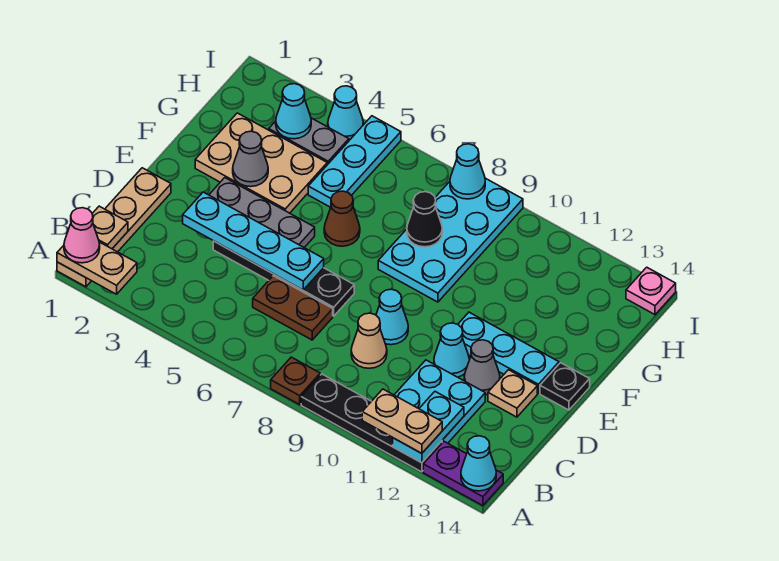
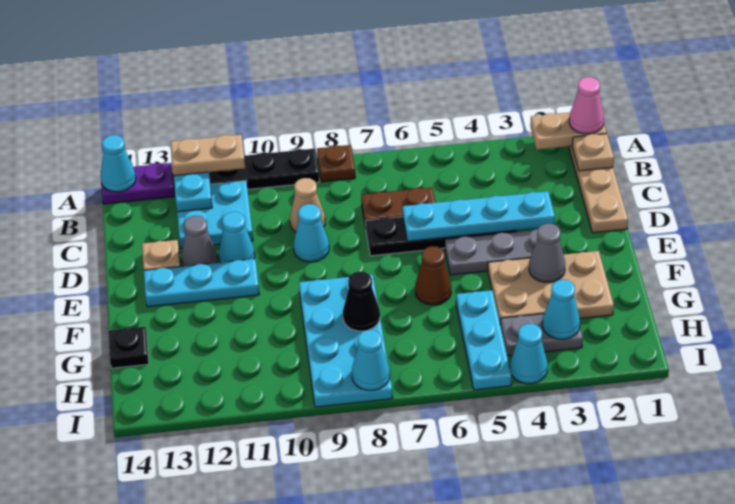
black 1x1 plate [540,363,590,410] -> black 1x1 plate moved to [108,327,149,368]
pink 1x1 plate [626,267,676,315] -> none

